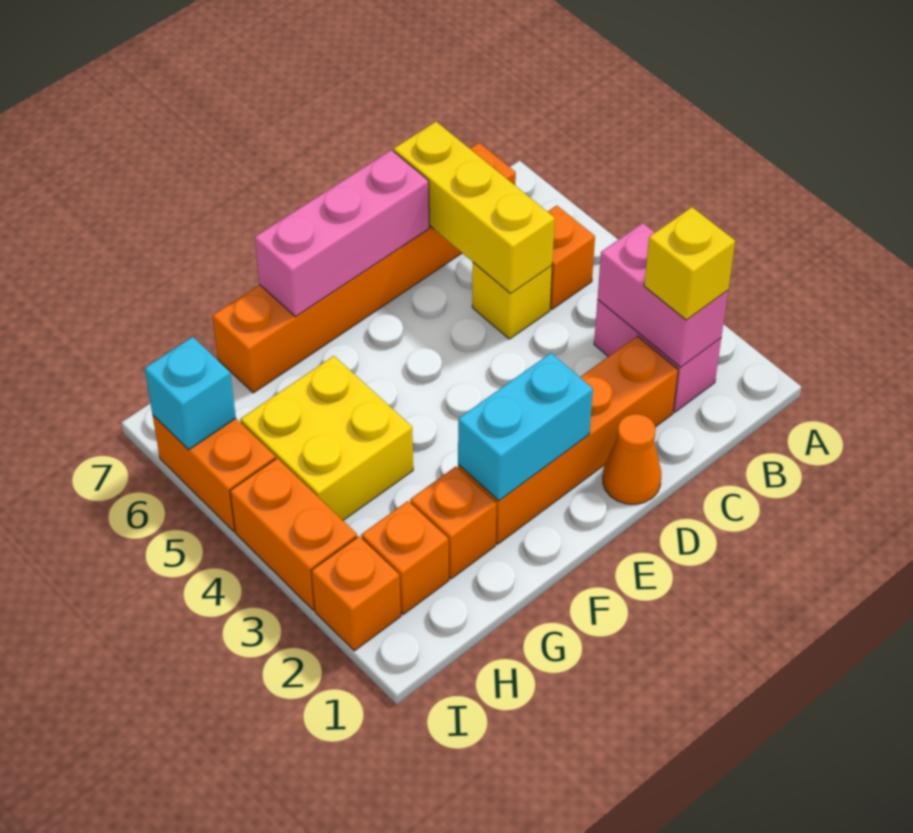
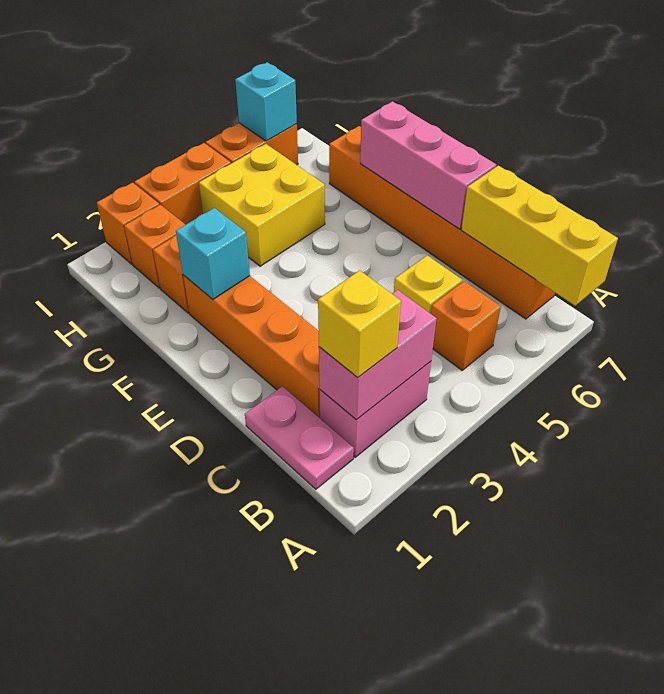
none -> pink 1x2 plate [245,386,354,489]
yellow 1x3 brick [394,122,555,293] -> yellow 1x3 brick turned to [461,166,618,306]
orange 1x1 cone [603,414,661,504] -> none
cyan 1x2 brick [458,353,593,501] -> cyan 1x1 brick [176,208,250,299]

